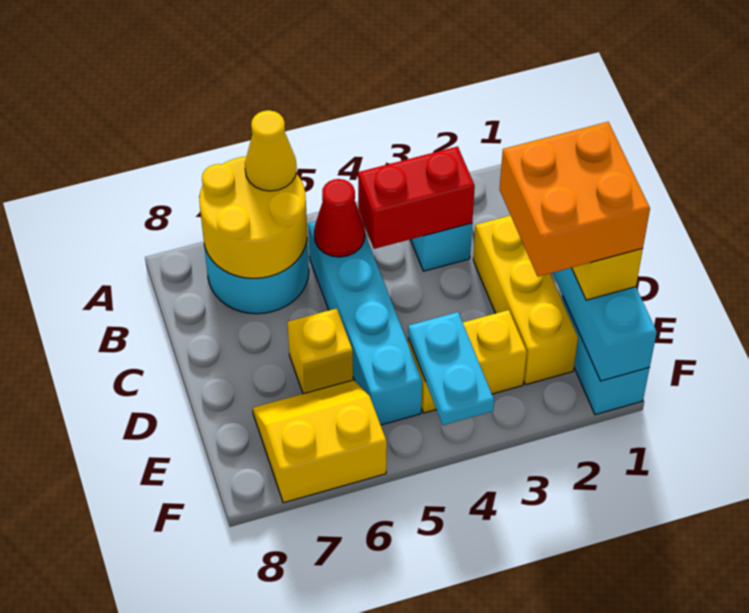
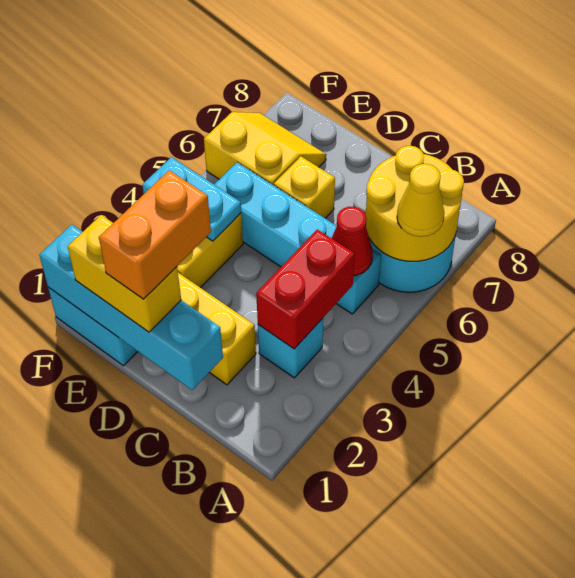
orange 2x2 brick [500,122,650,277] -> orange 1x2 brick [99,170,211,299]
yellow 2x2 slope [253,380,387,503] -> yellow 2x2 slope turned to [204,112,326,185]

